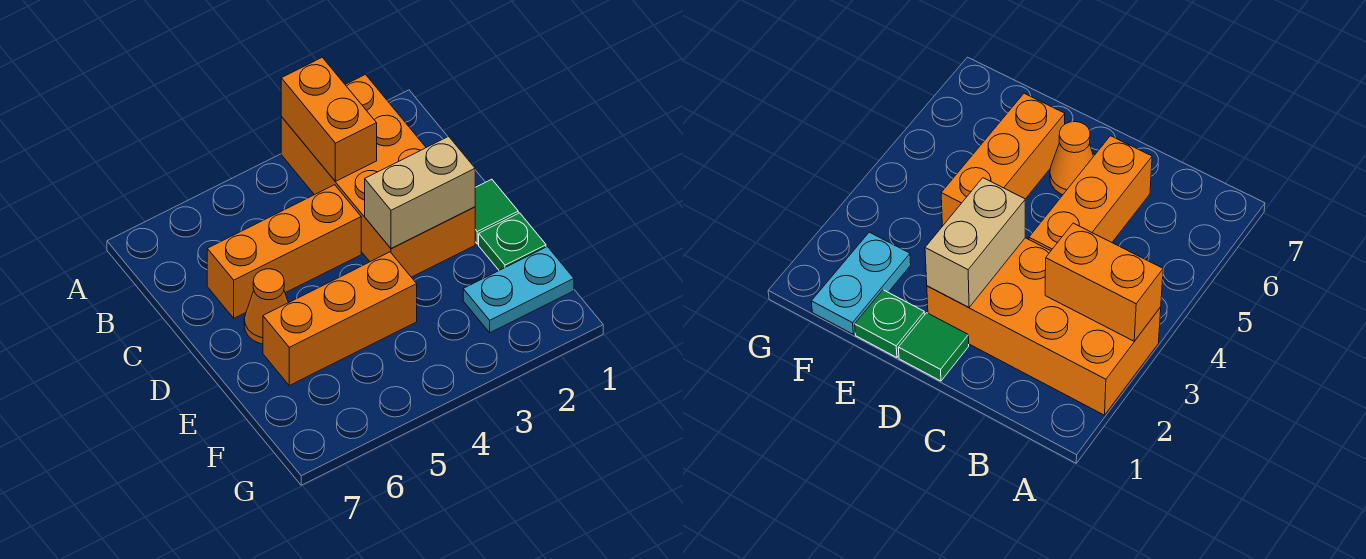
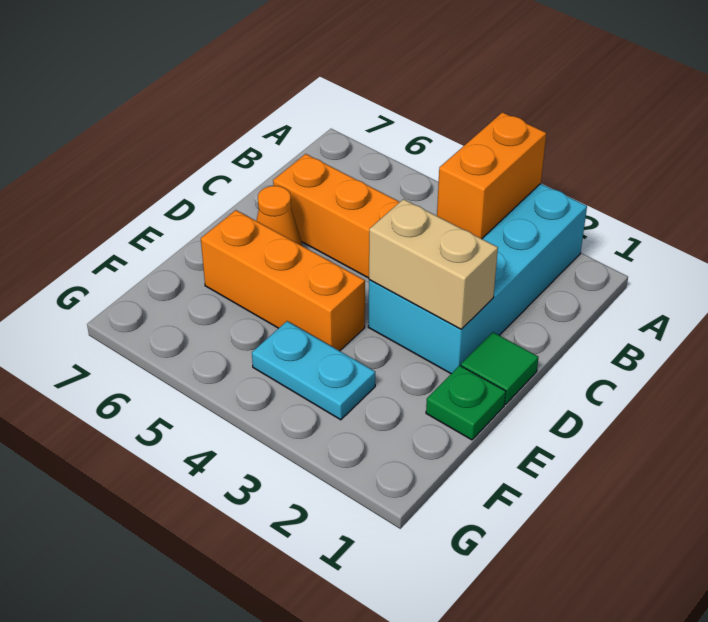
orange 2x4 brick [281,75,475,277] -> cyan 2x4 brick [368,184,587,374]
cyan 1x2 plate [463,247,574,333] -> cyan 1x2 plate moved to [252,321,375,420]

